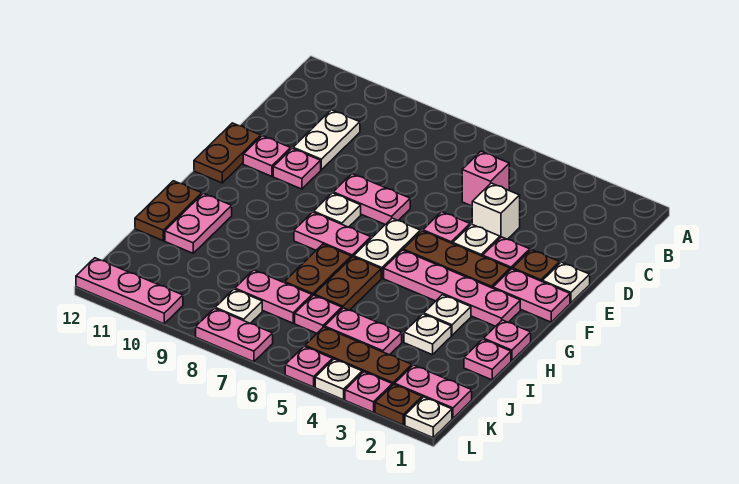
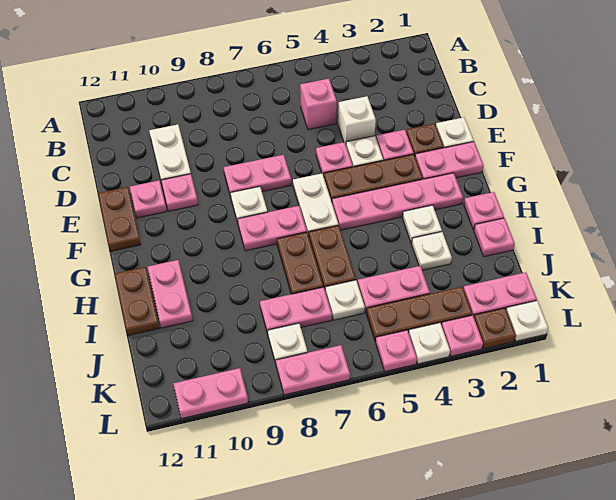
pink 1x1 plate [295,295,342,333] -> white 1x1 plate [325,280,365,320]
pink 1x3 plate [76,258,183,324] -> pink 1x2 plate [173,368,248,419]

